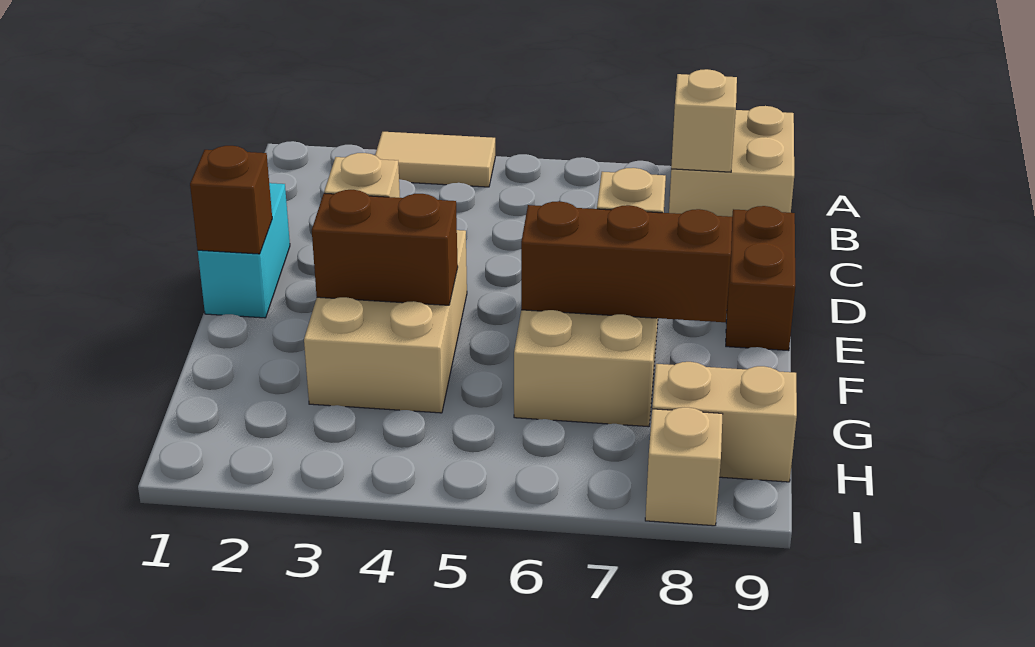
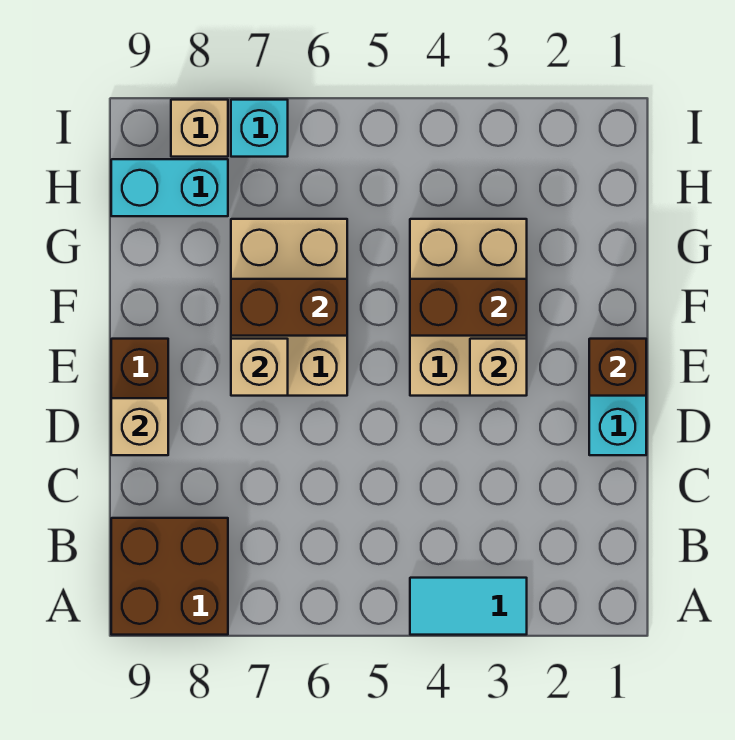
tan 1x2 tile [375,132,495,187] -> cyan 1x2 tile [410,578,527,635]
tan 2x2 brick [669,106,794,217] -> brown 2x2 brick [111,518,228,635]
tan 1x1 brick [671,69,737,172] -> tan 1x1 brick moved to [111,398,168,455]
brown 1x3 brick [521,201,732,322] -> brown 1x2 brick [231,279,347,336]
tan 1x2 brick [652,362,797,482] -> cyan 1x2 brick [111,159,228,216]
none -> cyan 1x1 brick [231,100,288,157]

